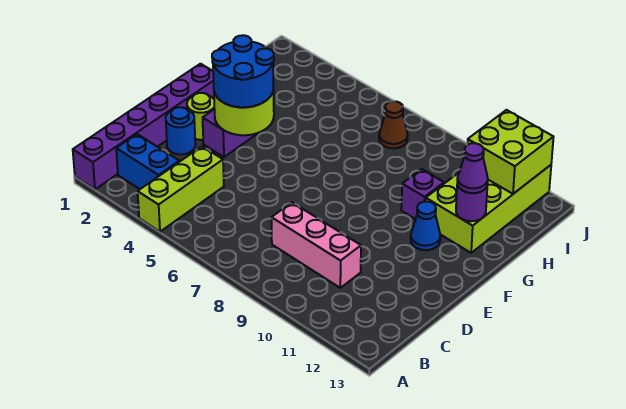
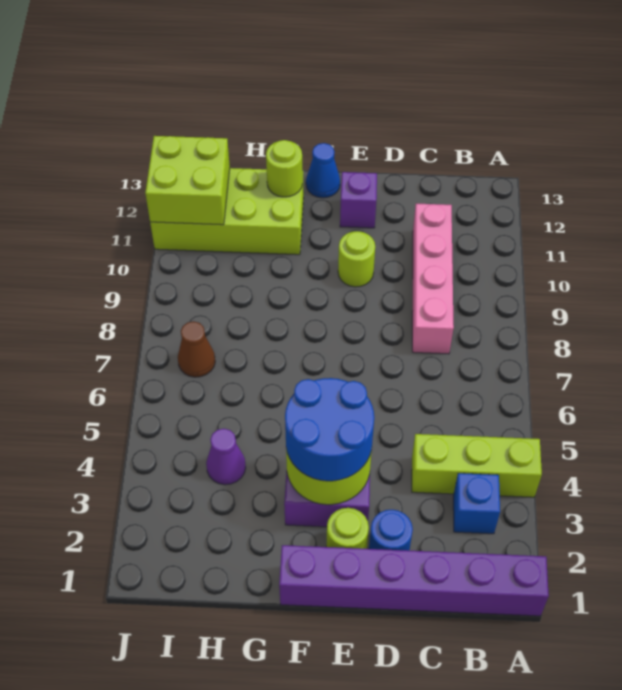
blue 1x2 brick [116,134,179,189] -> blue 1x1 brick [453,473,500,534]
pink 1x3 brick [271,203,361,288] -> pink 1x4 brick [412,204,454,354]
none -> lime 1x1 round brick [338,231,375,287]
blue 1x1 cone [411,202,440,250] -> blue 1x1 cone moved to [306,143,340,198]
purple 1x1 brick [401,169,444,219] -> purple 1x1 brick moved to [340,172,377,228]
purple 1x1 round brick [456,184,487,221] -> lime 1x1 round brick [266,140,302,197]
purple 1x1 cone [457,143,488,193] -> purple 1x1 cone moved to [206,429,246,485]

